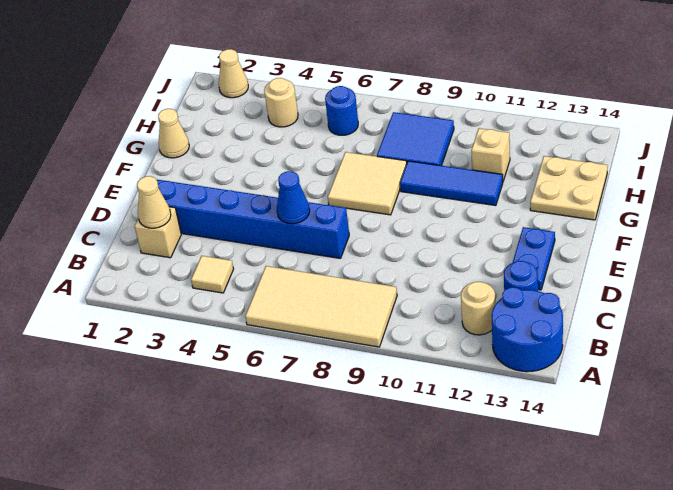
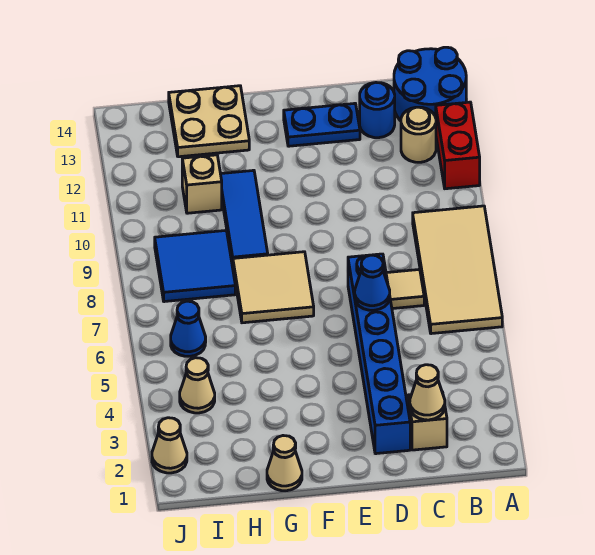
none -> red 1x2 brick [436,102,480,189]
tan 1x1 tile [191,256,233,293] -> tan 1x1 tile moved to [386,269,424,309]
tan 1x1 round brick [264,78,298,127] -> tan 1x1 cone [180,358,215,413]
blue 1x1 round brick [325,86,358,135] -> blue 1x1 cone [171,301,206,356]

